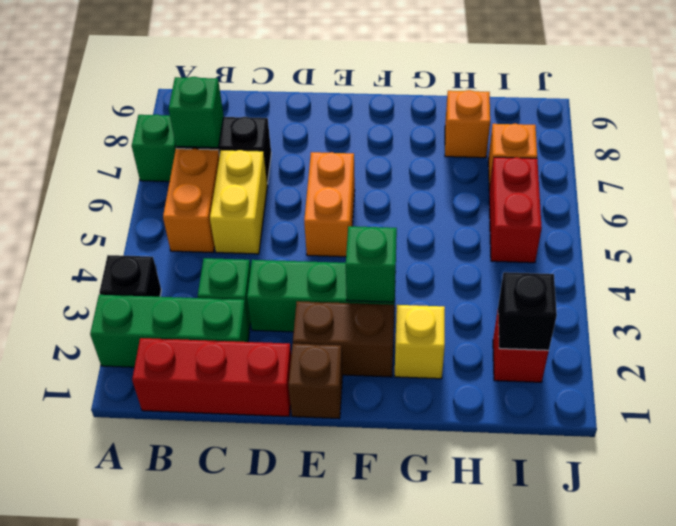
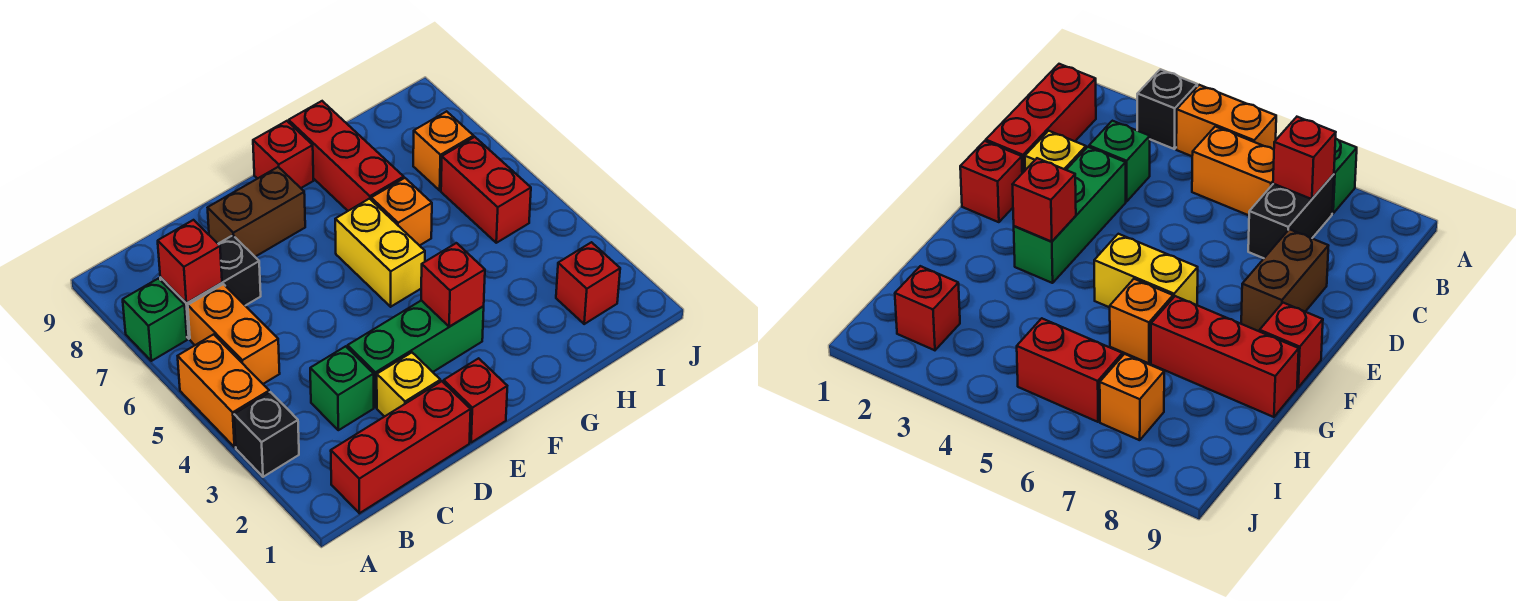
green 1x3 brick [90,295,249,367] -> none
green 1x1 brick [169,77,224,148] -> red 1x1 brick [158,220,222,303]
yellow 1x2 brick [210,150,267,254] -> yellow 1x2 brick moved to [335,199,425,307]
brown 1x1 brick [288,344,343,419] -> red 1x1 brick [444,358,507,442]
brown 1x2 brick [293,301,394,377] -> brown 1x2 brick moved to [208,167,305,257]
orange 1x2 brick [304,152,355,257] -> orange 1x2 brick moved to [178,334,269,447]
green 1x1 brick [346,226,397,302] -> red 1x1 brick [421,243,485,327]
none -> red 1x1 brick [253,121,314,188]
yellow 1x1 brick [395,305,445,379] -> yellow 1x1 brick moved to [377,353,440,417]
none -> red 1x3 brick [289,101,404,211]
orange 1x1 brick [445,90,490,158] -> orange 1x1 brick moved to [371,178,432,246]
black 1x1 brick [498,272,557,351] -> none

